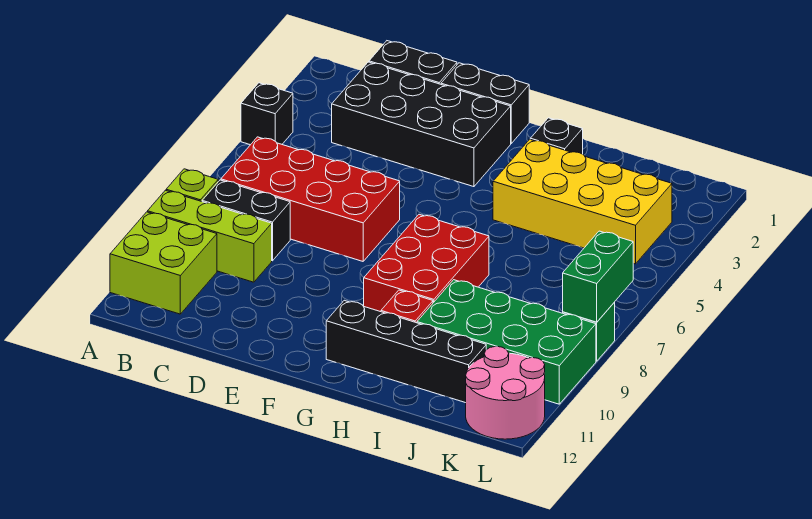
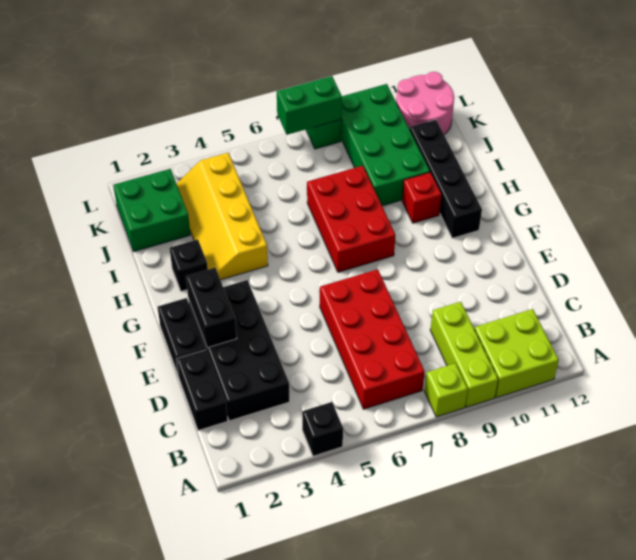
black 1x2 brick [202,180,290,261] -> black 1x2 brick moved to [186,268,237,348]
red 2x3 brick [364,214,489,312] -> red 2x3 brick turned to [307,166,396,272]
yellow 2x4 brick [493,139,672,264] -> yellow 2x4 slope [177,153,268,280]
none -> green 2x2 brick [113,169,190,252]

